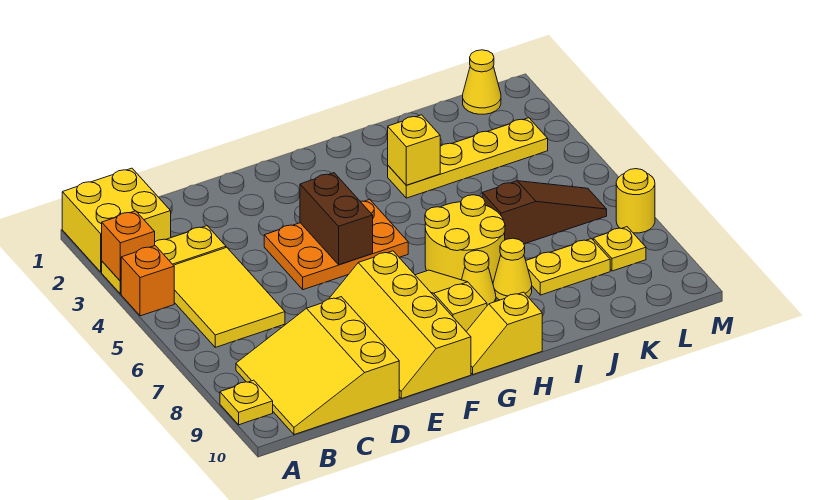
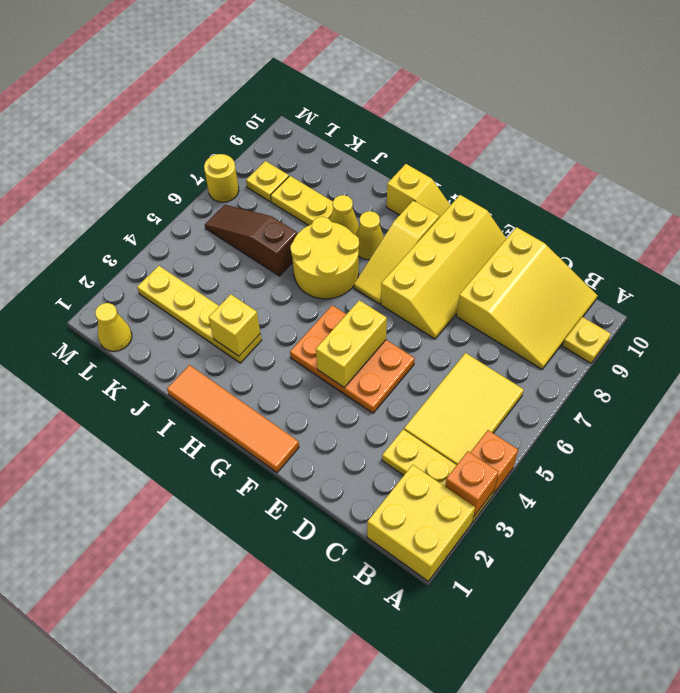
none -> orange 1x4 tile [167,365,299,473]
brown 1x2 brick [300,173,373,265] -> yellow 1x2 brick [316,300,387,388]

